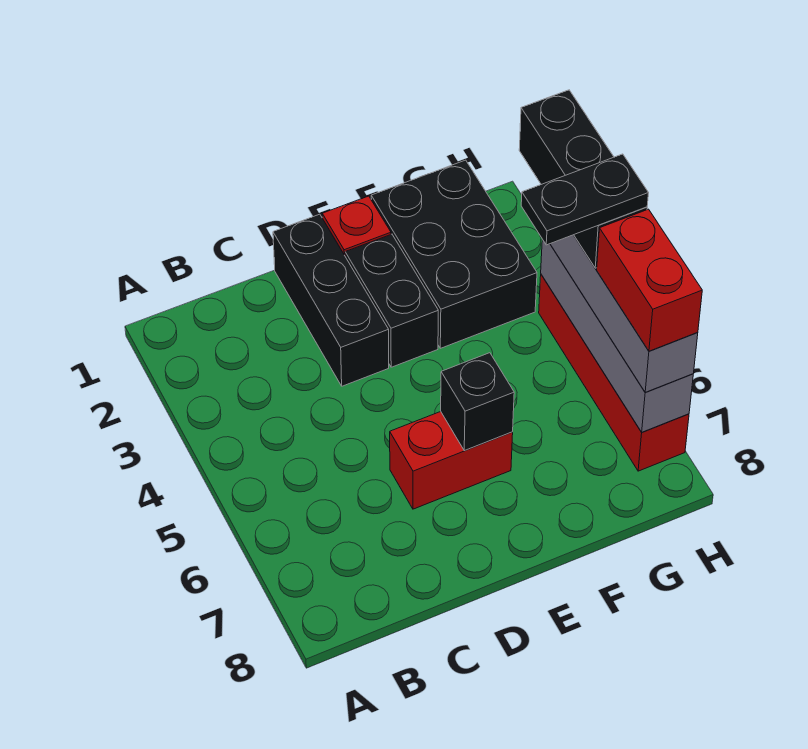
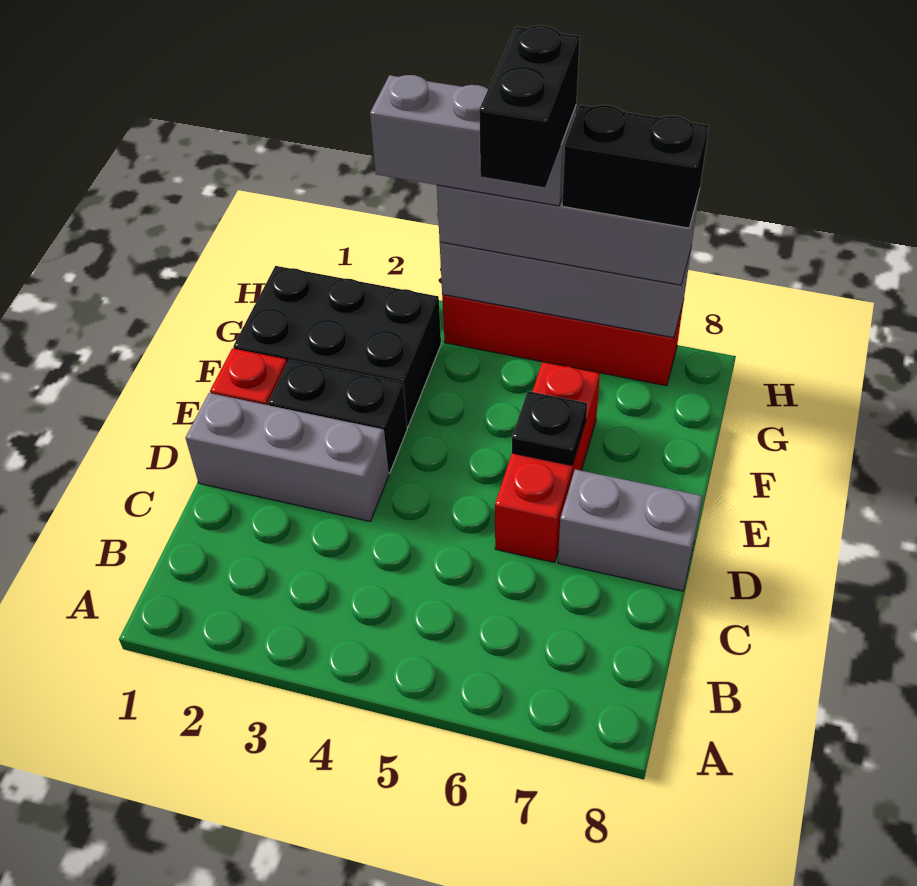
black 1x3 brick [273,214,389,386] -> grey 1x3 brick [186,393,389,521]
red 1x2 brick [390,412,513,509] -> red 1x3 brick [495,362,600,562]
none -> grey 1x2 brick [558,469,703,591]
black 1x1 brick [441,353,514,451] -> black 1x1 plate [512,391,587,465]
black 1x2 plate [521,154,648,245] -> black 1x2 brick [479,25,580,188]
black 1x3 brick [519,90,647,268] -> grey 1x3 brick [370,75,576,206]
red 1x2 brick [597,209,702,351] -> black 1x2 brick [562,105,709,228]

